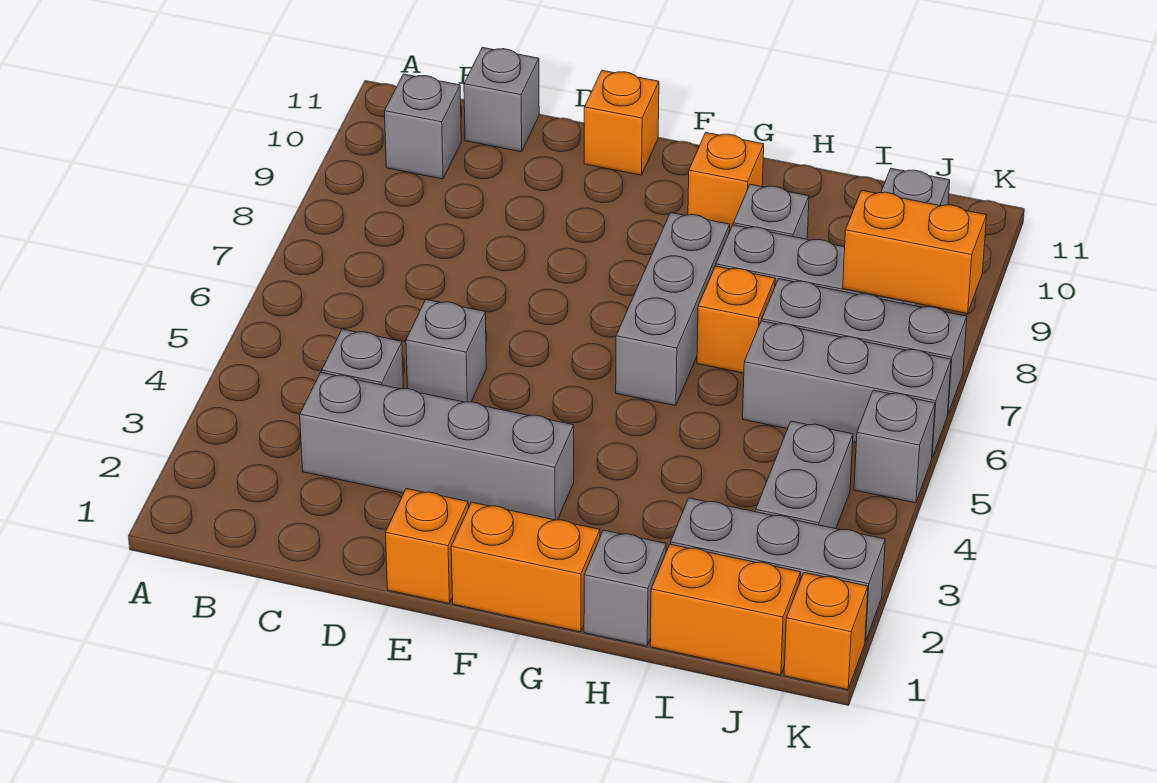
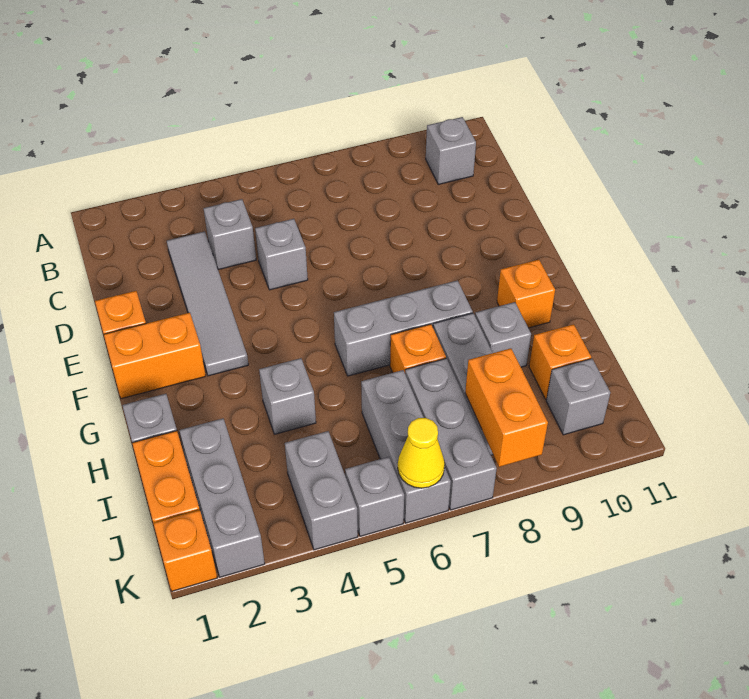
grey 1x4 brick [300,372,574,520] -> grey 1x4 tile [167,231,248,376]
grey 1x1 brick [464,47,539,152] -> grey 1x1 brick moved to [259,358,316,434]
orange 1x1 brick [584,70,659,175] -> orange 1x1 brick moved to [529,324,591,399]
orange 1x2 brick [451,502,600,632] -> orange 1x2 brick turned to [104,313,206,399]
grey 1x2 brick [756,421,853,529] -> grey 1x2 brick turned to [285,431,358,550]
none -> yellow 1x1 cone [398,418,445,488]

